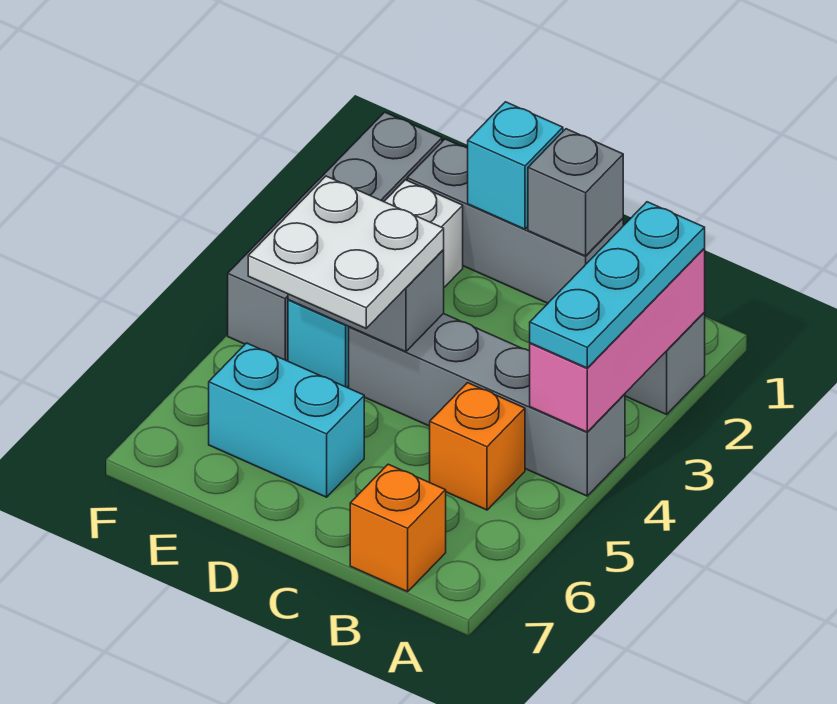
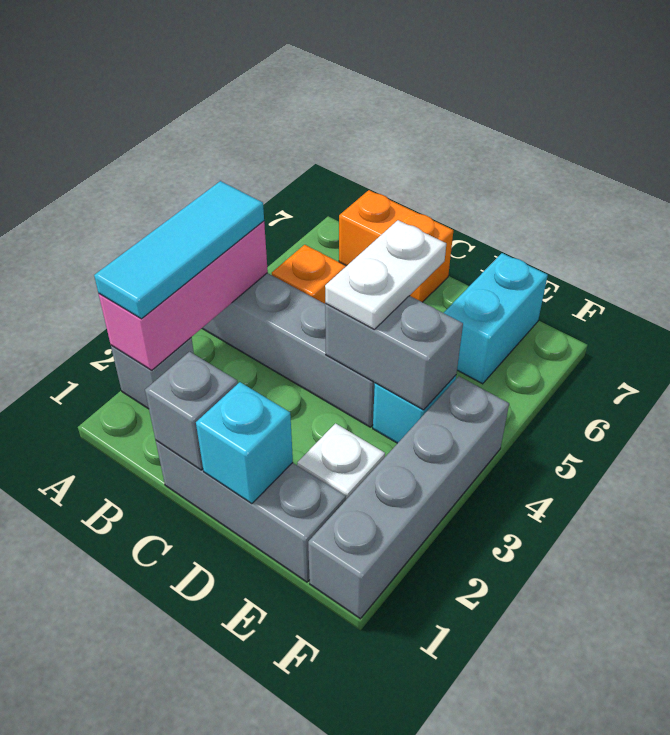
cyan 1x3 plate [530,202,705,368] -> cyan 1x3 tile [94,181,264,319]
orange 1x1 brick [350,464,446,592] -> orange 1x2 brick [339,190,453,302]
white 2x2 plate [248,176,444,328] -> white 1x2 plate [325,220,446,329]
cyan 1x2 brick [209,343,364,497] -> cyan 1x2 brick turned to [444,253,548,384]

